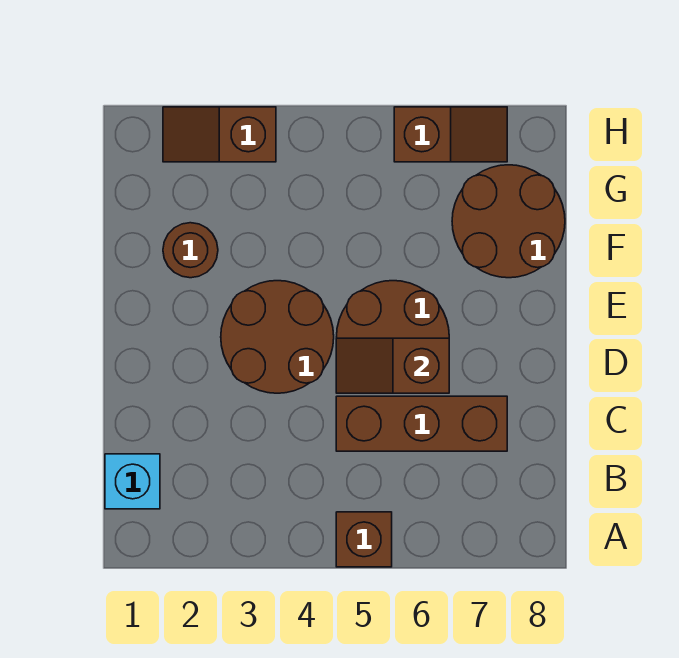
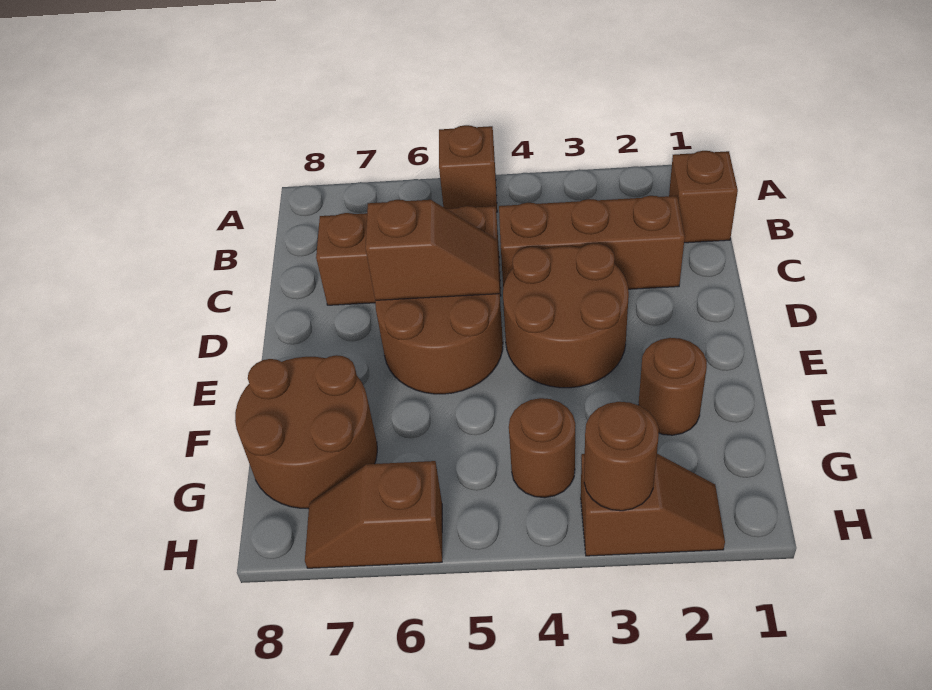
cyan 1x1 brick [105,454,160,509] -> brown 1x1 brick [669,151,738,243]
none -> brown 1x3 brick [499,196,685,289]
none -> brown 1x1 round brick [509,398,575,498]
none -> brown 1x1 round brick [584,402,659,511]

